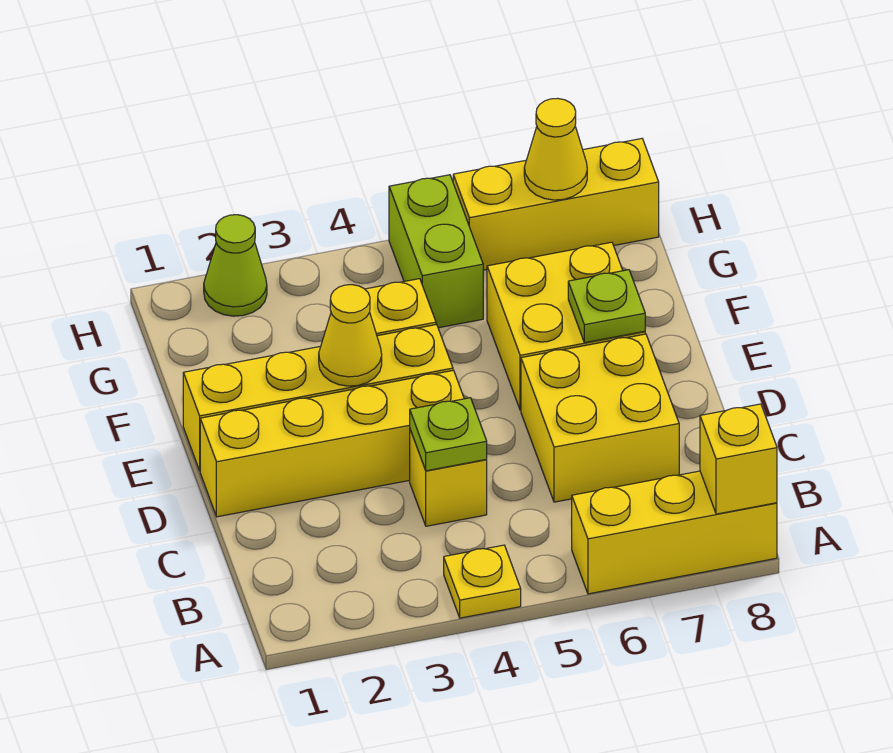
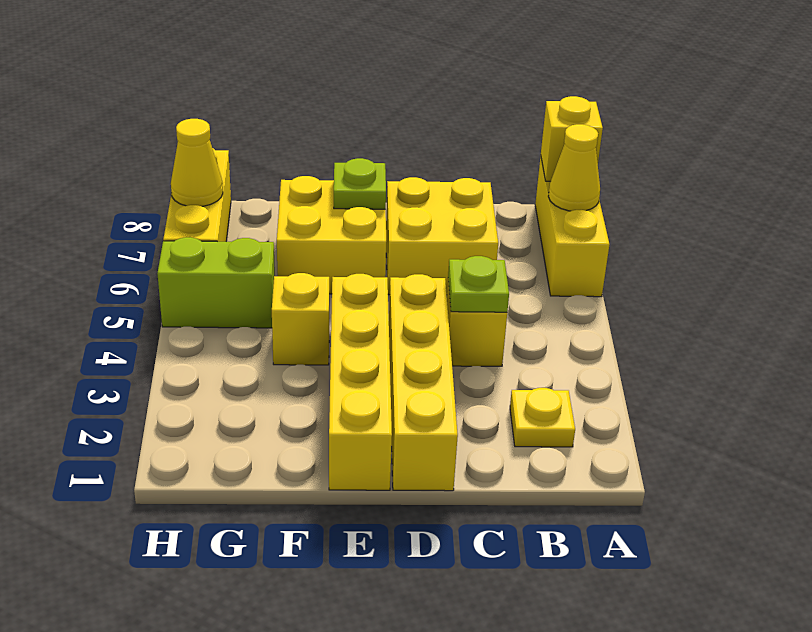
yellow 1x1 plate [444,545,521,618] -> yellow 1x1 plate moved to [510,388,575,447]
yellow 1x1 cone [319,285,382,386] -> yellow 1x1 cone moved to [548,124,600,211]
lime 1x1 cone [204,215,267,316] -> none

